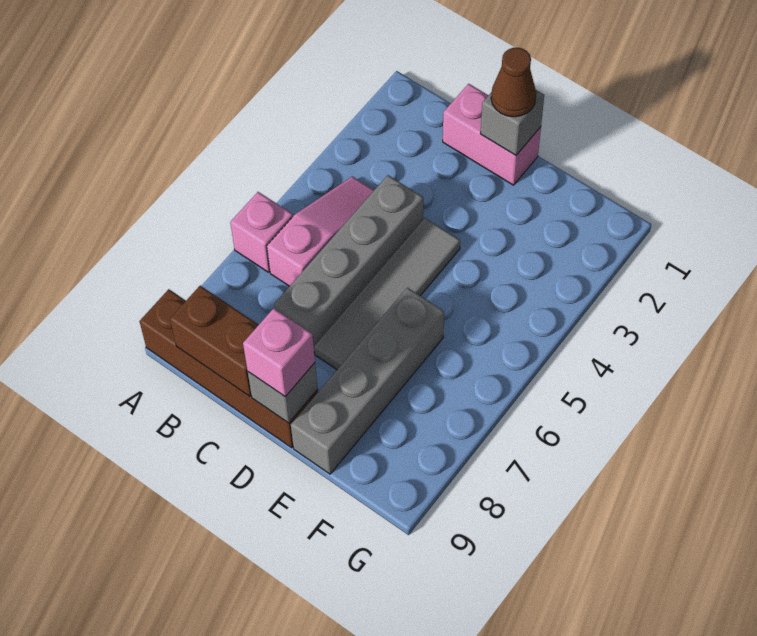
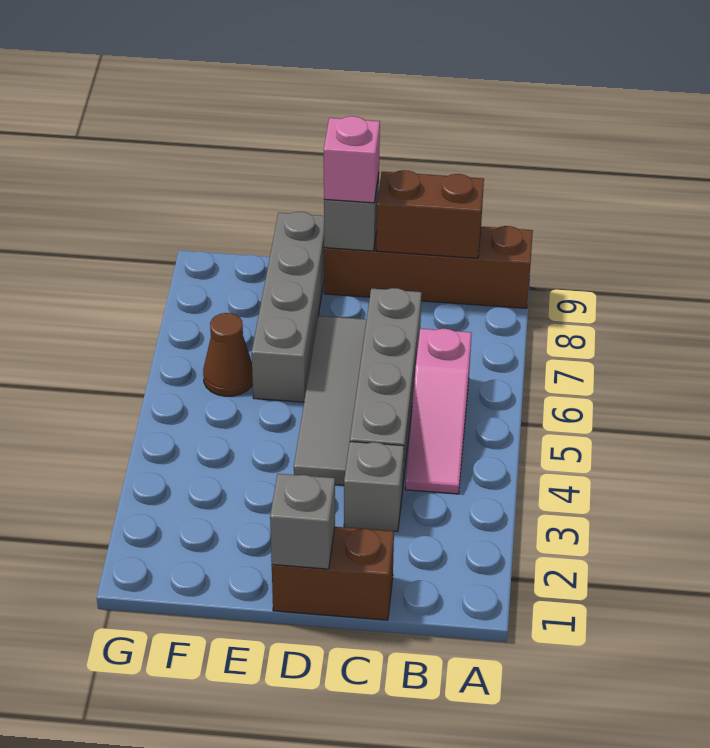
pink 1x1 brick [230,192,293,272] -> none
pink 1x2 brick [443,84,541,185] -> brown 1x2 brick [272,527,394,620]
none -> grey 1x1 brick [344,442,404,532]
brown 1x1 cone [491,48,536,117] -> brown 1x1 cone moved to [203,313,253,396]

